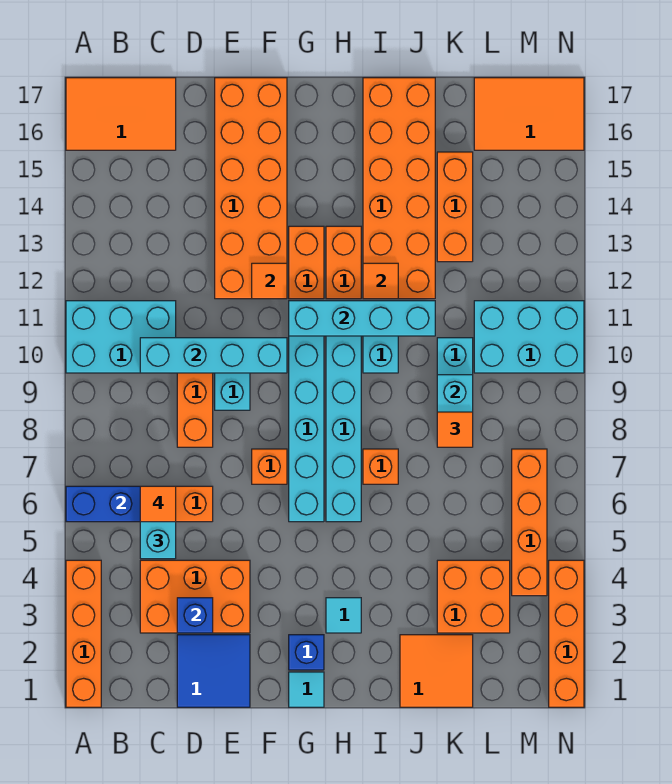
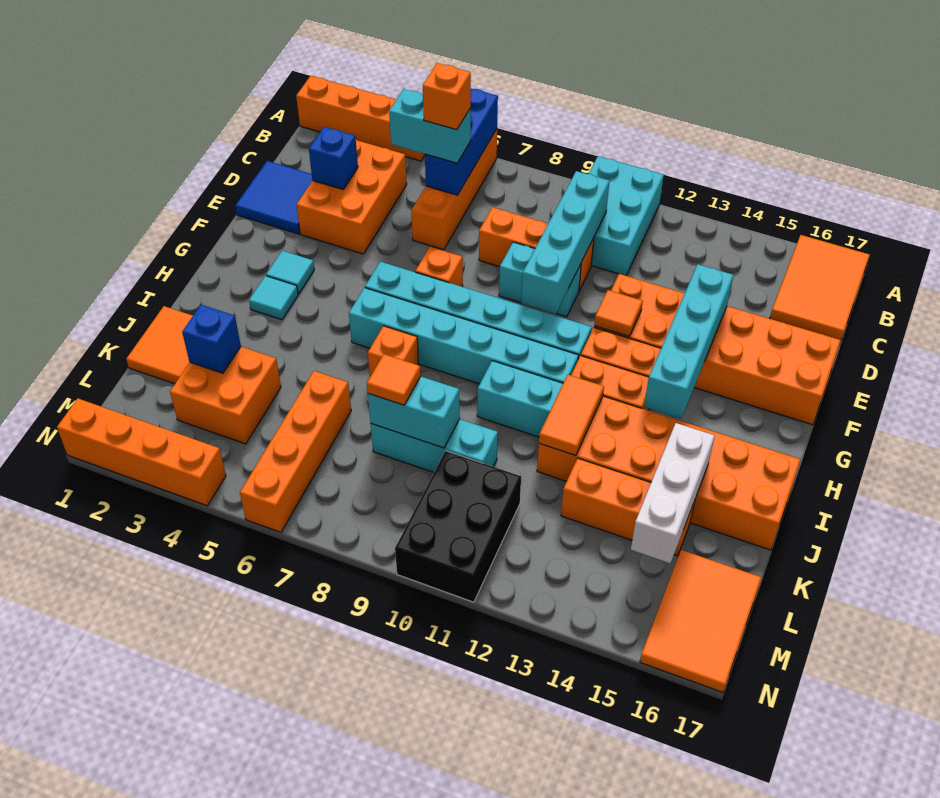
orange 1x1 tile [140,486,176,522] -> orange 1x1 brick [423,63,471,130]
cyan 1x1 tile [289,672,324,707] -> cyan 1x1 tile moved to [266,251,314,294]
blue 1x1 brick [289,635,324,670] -> blue 1x1 brick moved to [182,305,241,373]
cyan 1x4 brick [289,301,435,336] -> cyan 1x4 brick moved to [644,264,733,419]
orange 1x1 tile [363,263,398,299] -> orange 1x2 tile [539,375,604,456]
none -> white 1x3 brick [631,423,715,563]
cyan 2x3 brick [474,301,584,373] -> black 2x3 brick [395,451,521,602]
orange 1x4 brick [512,449,547,596] -> orange 1x4 brick turned to [240,371,351,532]

